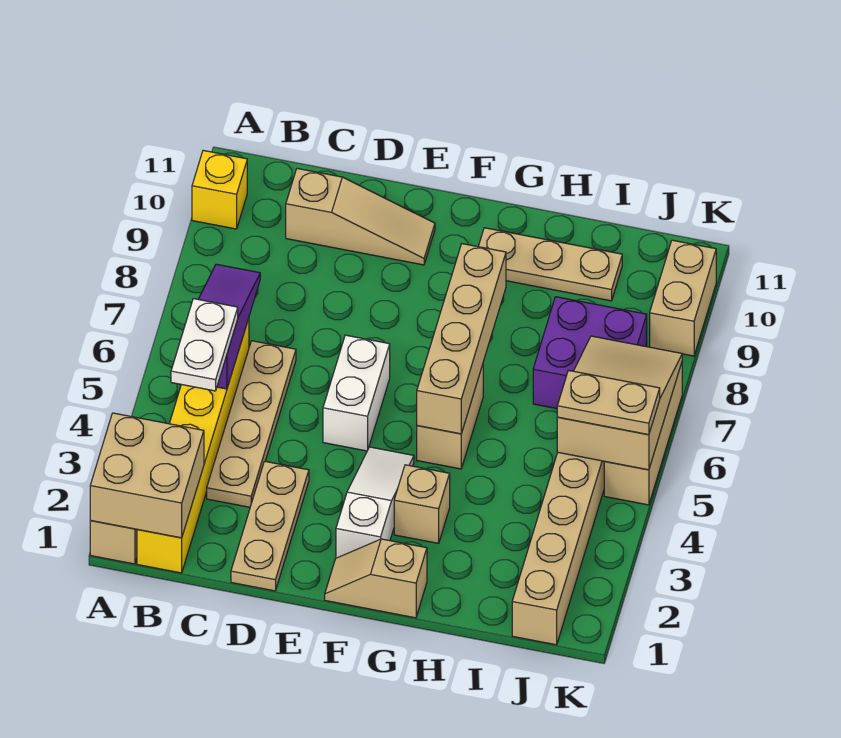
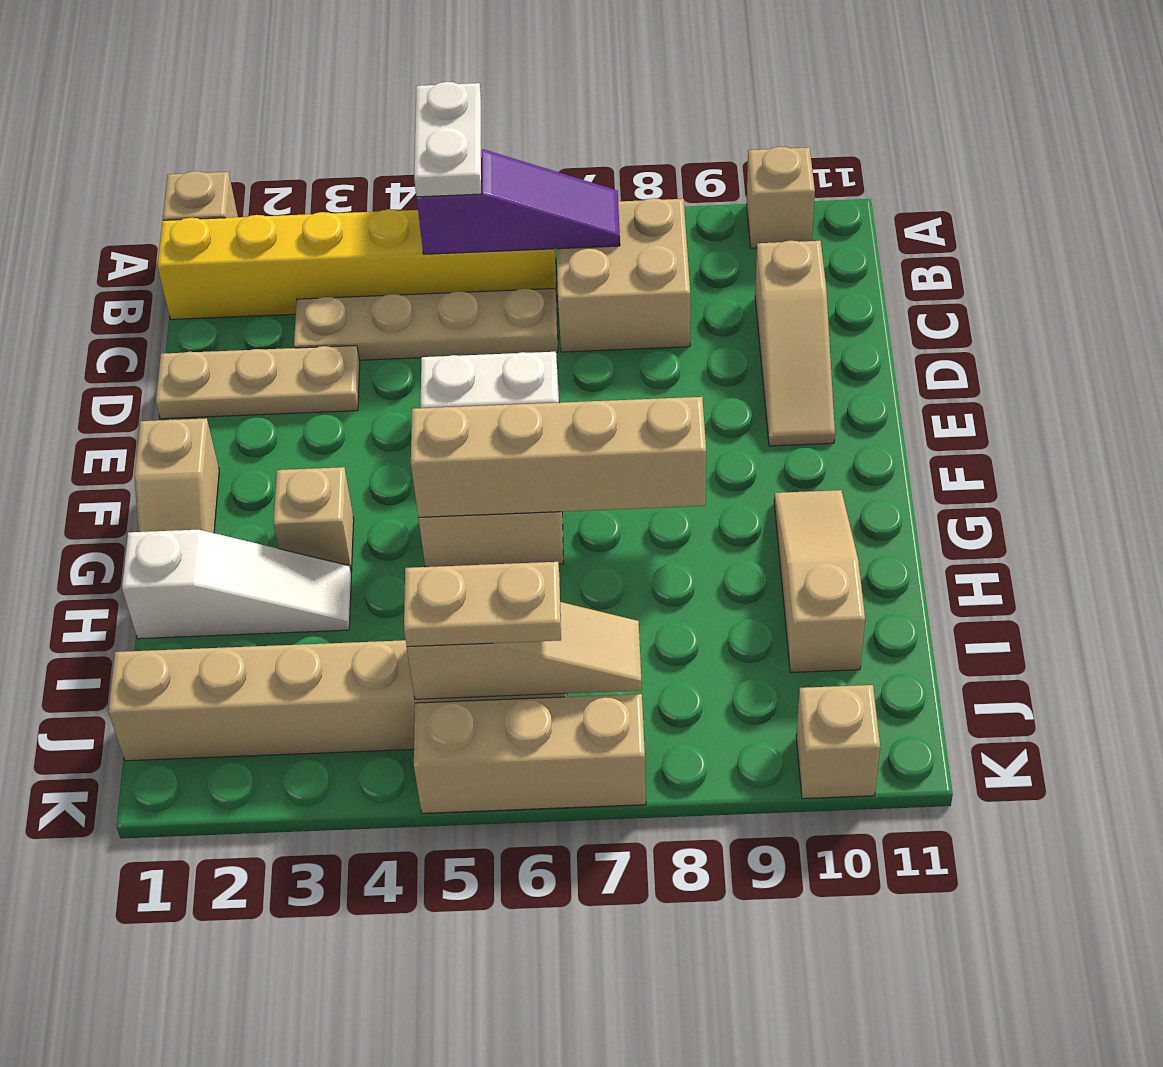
tan 2x2 brick [90,413,204,538] -> tan 2x2 brick moved to [557,198,690,352]
yellow 1x1 brick [192,150,247,229] -> tan 1x1 brick [747,147,815,248]
white 1x2 plate [171,299,238,391] -> white 1x2 plate turned to [414,82,482,197]
tan 1x2 slope [325,539,427,618] -> tan 1x2 slope turned to [134,418,219,533]
white 1x3 slope [336,447,414,558] -> white 1x3 slope moved to [122,530,351,639]
tan 1x3 plate [478,228,622,301] -> tan 1x3 slope [774,490,865,672]
purple 2x2 brick [533,297,647,409] -> none
tan 2x3 slope [557,336,682,470] -> tan 1x3 slope [407,602,642,699]
tan 1x2 plate [557,370,660,435] -> tan 1x2 plate turned to [404,562,561,647]
tan 1x2 brick [650,240,716,356] -> tan 1x1 brick [796,685,880,799]

